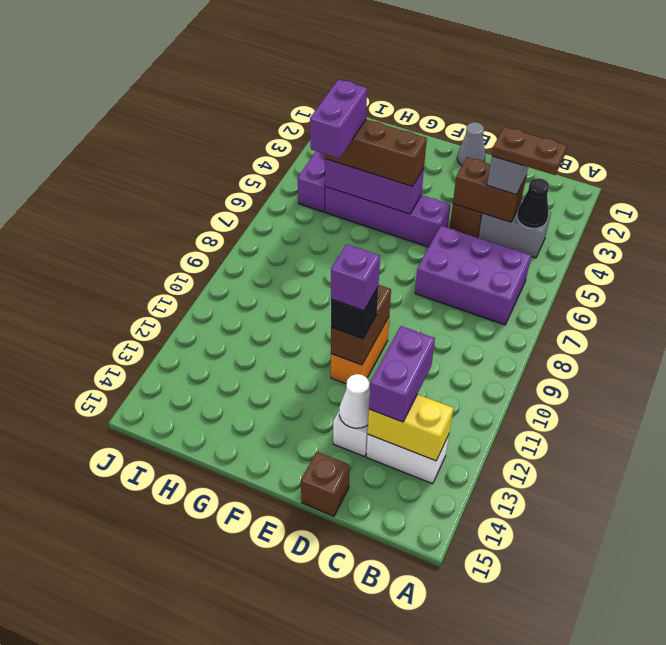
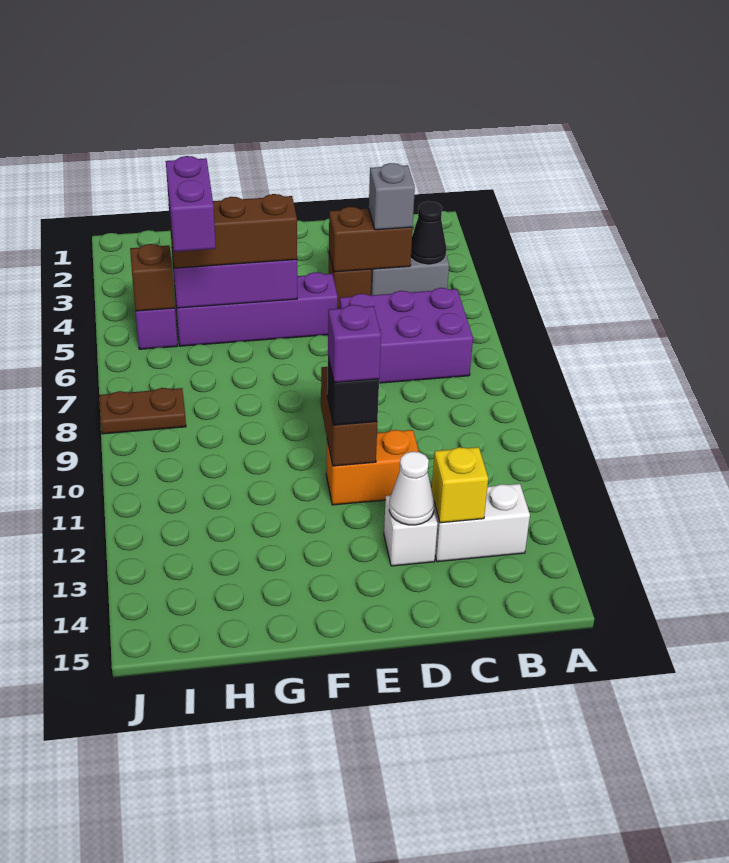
brown 1x2 plate [492,127,567,175] -> brown 1x2 plate moved to [99,388,186,434]
yellow 1x2 brick [368,394,453,461] -> yellow 1x1 brick [431,447,488,523]
purple 1x2 brick [369,326,435,422] -> none
brown 1x1 brick [301,452,350,516] -> brown 1x1 brick moved to [130,244,175,311]
grey 1x1 cone [457,122,485,165] -> none
orange 1x2 brick [331,317,389,384] -> orange 1x2 brick turned to [326,430,419,505]

